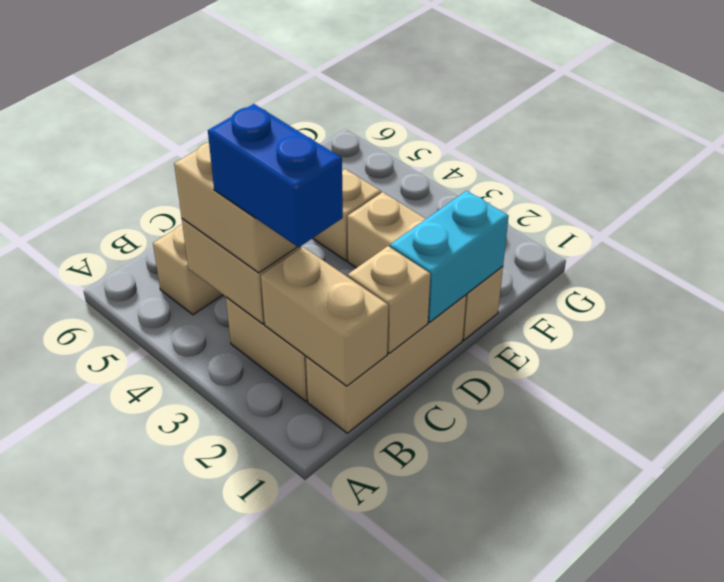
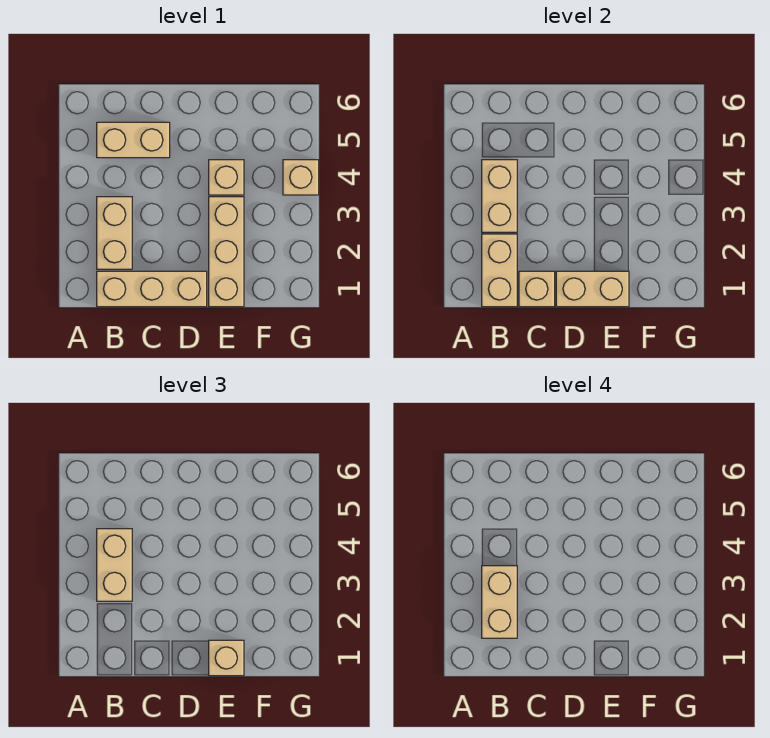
blue 1x2 brick [208,104,343,247] -> tan 1x2 brick [482,566,517,638]
cyan 1x2 brick [390,191,509,322] -> tan 1x2 brick [556,271,629,307]
none -> tan 1x1 brick [209,640,244,676]
none -> tan 1x1 brick [283,160,319,195]

